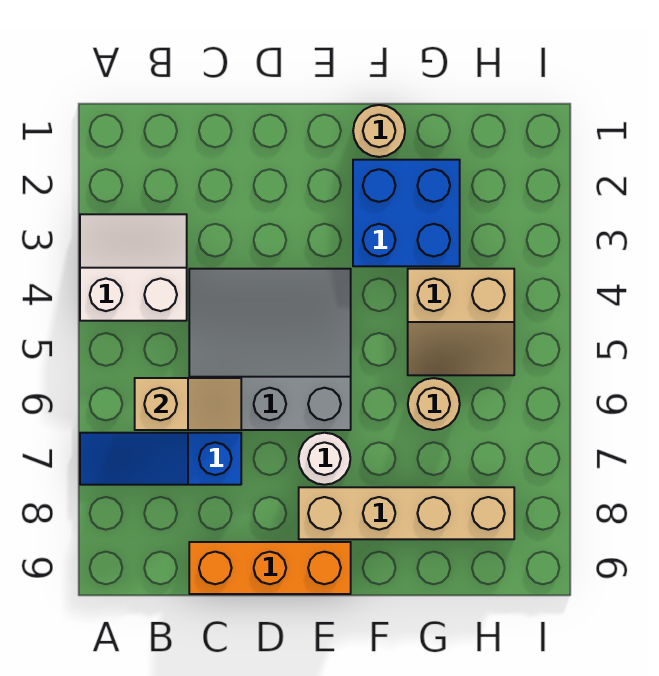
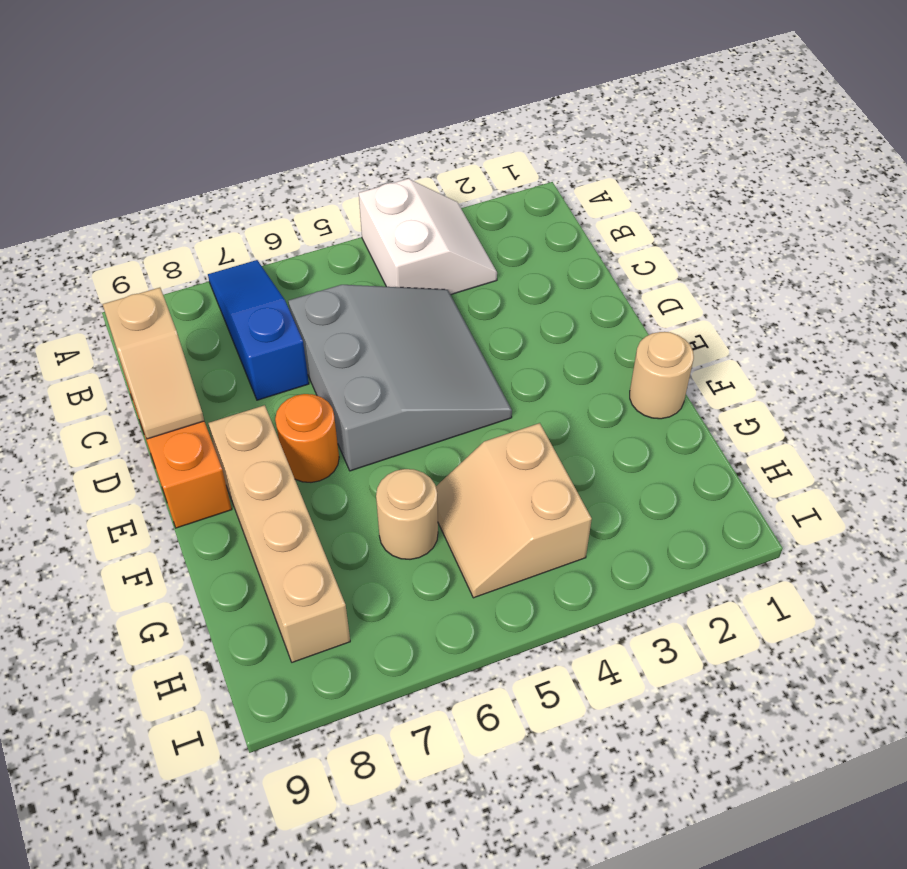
tan 1x2 slope [135,378,241,430] -> tan 1x2 slope moved to [103,288,204,439]
white 1x1 round brick [299,433,350,485] -> orange 1x1 round brick [275,394,339,482]
blue 2x2 brick [353,160,460,266] -> none

